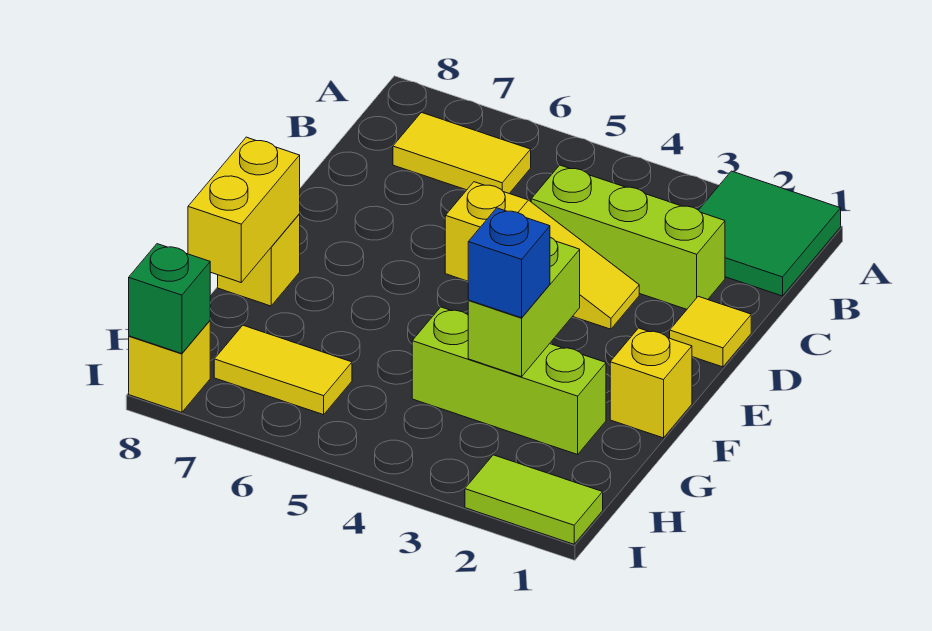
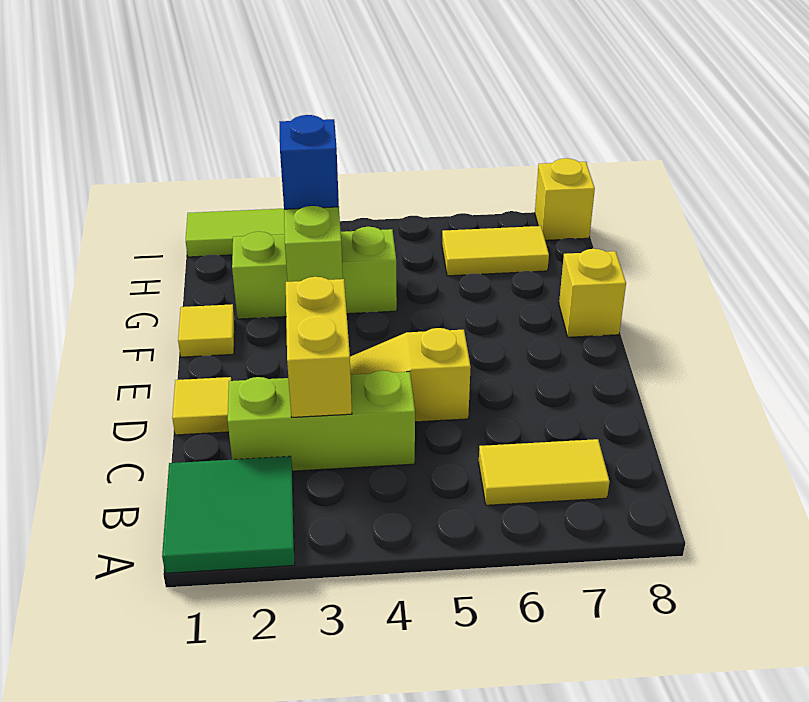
yellow 1x1 brick [610,328,692,438] -> yellow 1x1 tile [178,304,235,357]
yellow 1x2 brick [188,137,300,282] -> yellow 1x2 brick moved to [286,277,352,417]
green 1x1 brick [129,244,210,354] -> none

